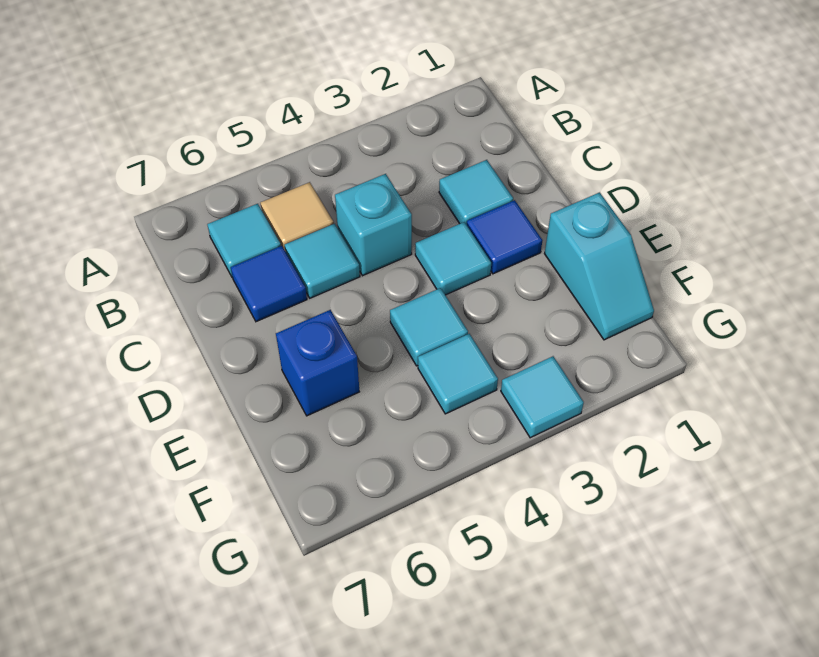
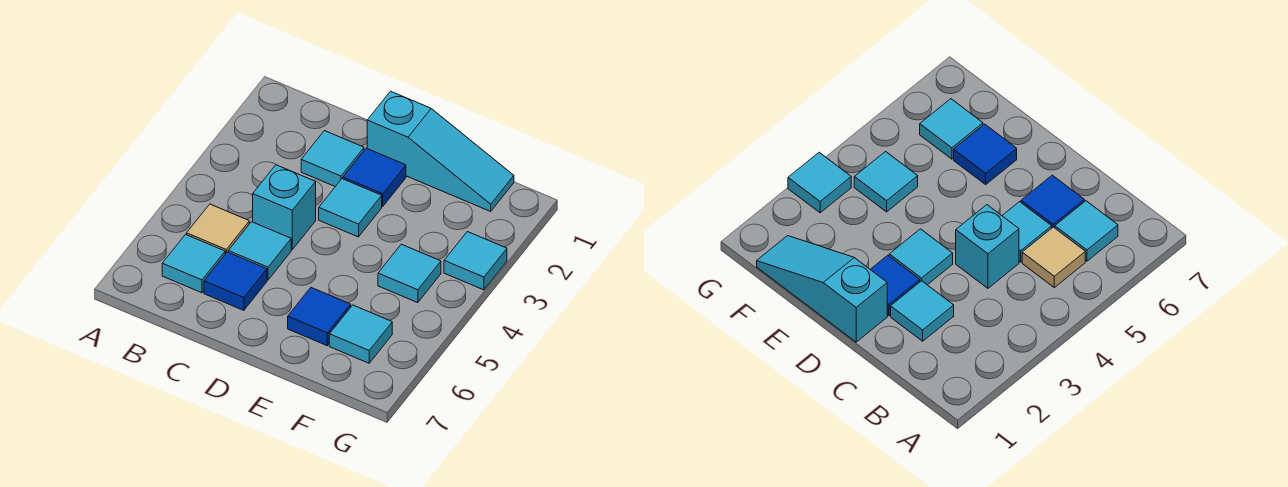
cyan 1x2 slope [544,192,654,340] -> cyan 1x3 slope [367,91,514,211]
cyan 1x1 tile [390,288,468,366] -> cyan 1x1 tile moved to [329,305,392,363]
blue 1x1 brick [276,310,359,416] -> blue 1x1 tile [288,288,351,346]

